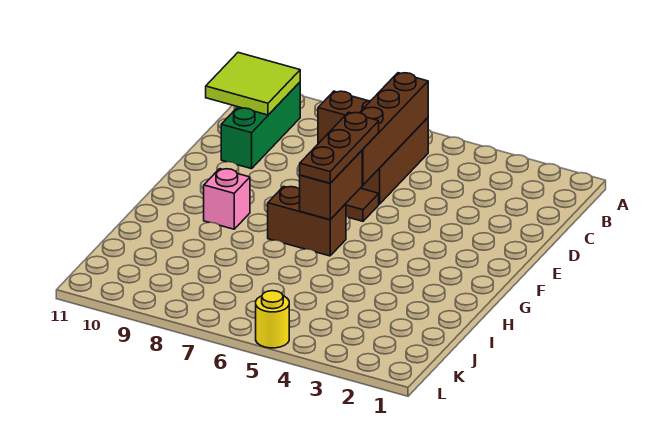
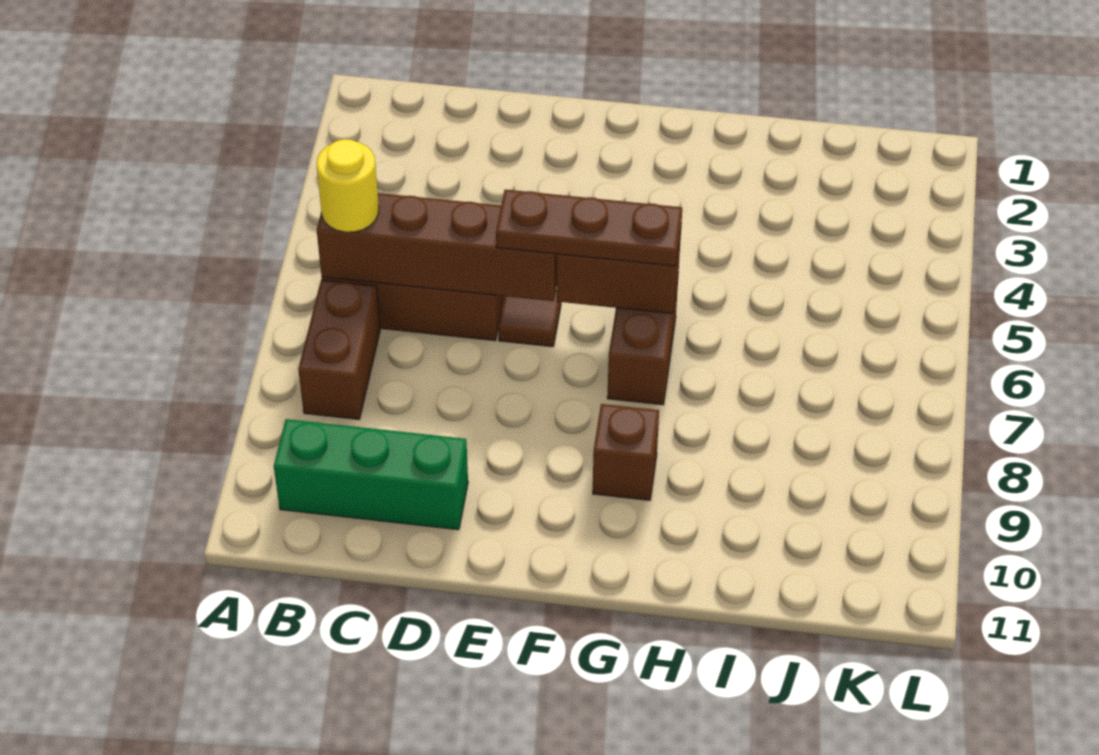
lime 2x2 tile [206,53,300,115] -> none
pink 1x1 brick [204,169,250,229] -> brown 1x1 brick [593,404,659,500]
yellow 1x1 round brick [256,291,289,348] -> yellow 1x1 round brick moved to [317,139,379,232]

